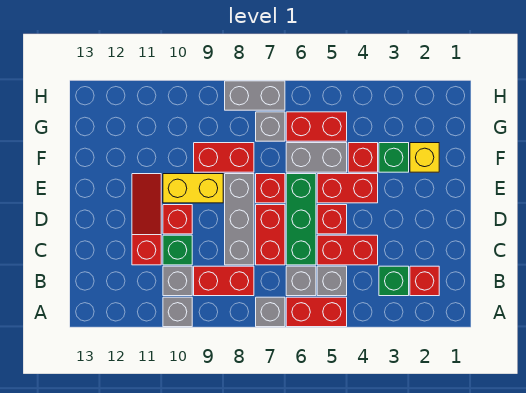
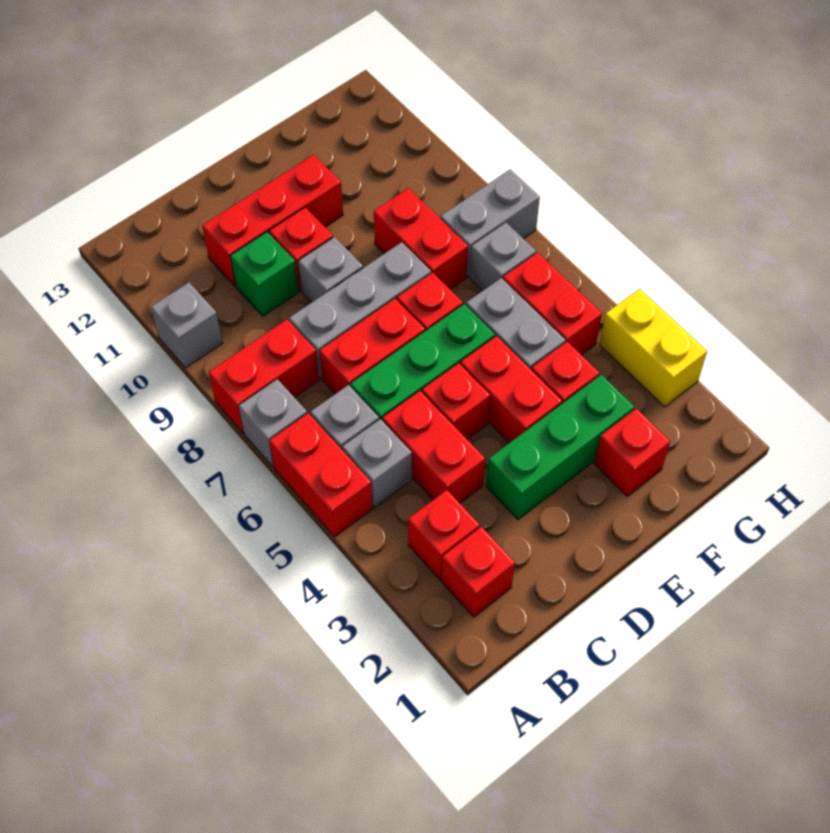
green 1x1 brick [379,266,409,296] -> red 1x1 brick [408,490,480,580]
red 1x2 brick [194,266,254,296] -> red 1x2 brick turned to [209,320,319,433]
grey 1x1 brick [163,266,192,296] -> grey 1x1 brick moved to [298,237,363,303]
red 1x3 slope [132,174,161,265] -> red 1x3 brick [202,155,343,286]
yellow 1x2 brick [163,174,223,203] -> yellow 1x2 brick moved to [599,289,707,407]
yellow 1x1 brick [410,143,439,172] -> red 1x1 brick [595,408,670,497]
green 1x1 brick [379,143,409,172] -> green 1x3 brick [486,375,635,520]
grey 1x2 brick [225,81,285,110] -> grey 1x2 brick turned to [440,170,540,277]

